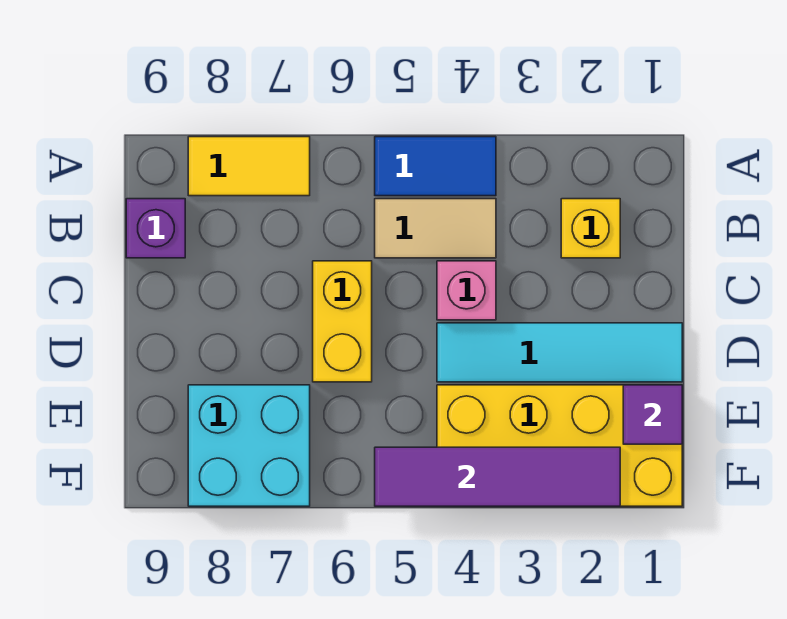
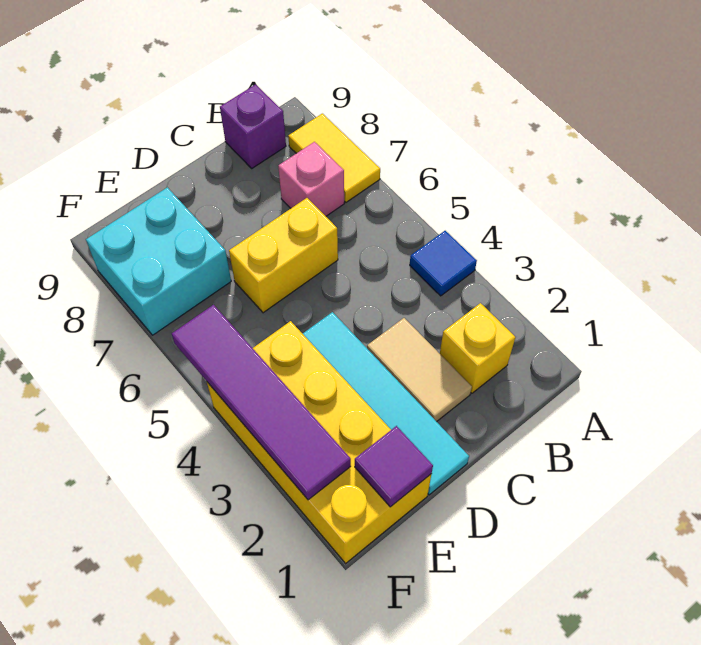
blue 1x2 tile [375,137,496,196] -> blue 1x1 tile [410,231,477,296]
tan 1x2 tile [375,199,496,258] -> tan 1x2 tile moved to [367,318,472,422]
pink 1x1 brick [437,261,496,320] -> pink 1x1 brick moved to [278,142,344,216]

